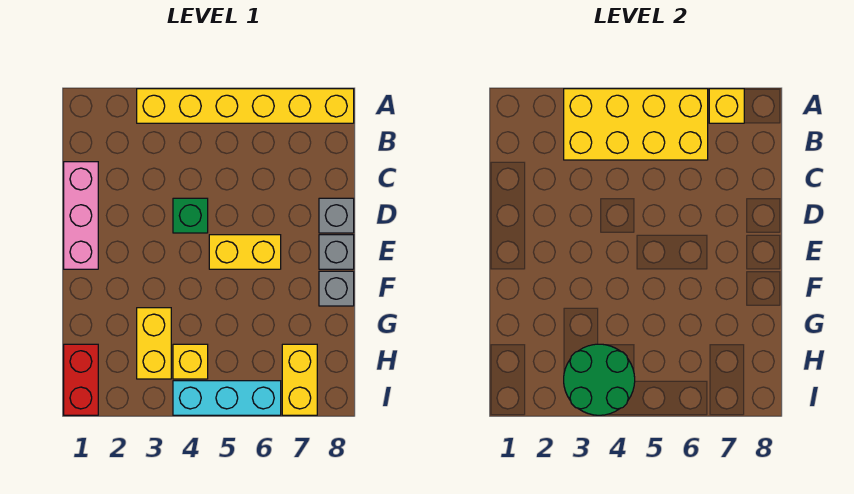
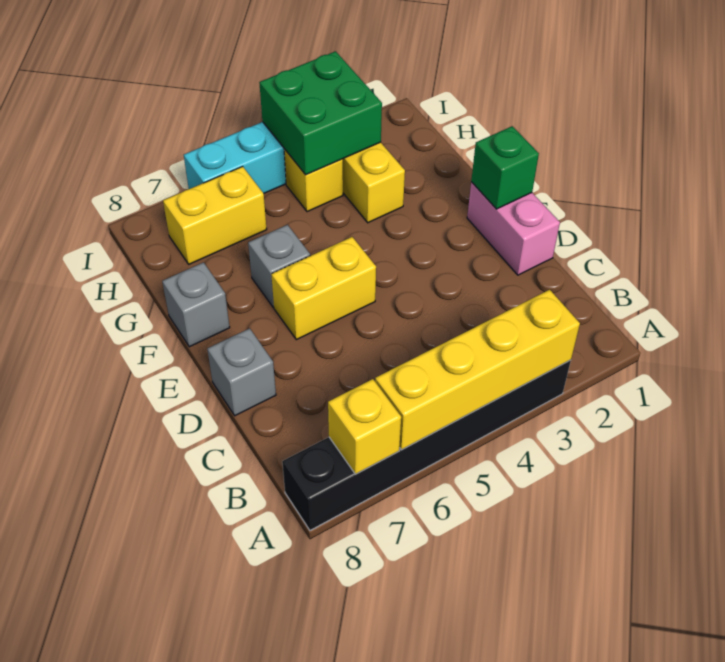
yellow 1x6 brick [137,89,354,123] -> black 1x6 brick [282,360,571,530]
yellow 2x4 brick [564,89,708,160] -> yellow 1x4 brick [375,290,580,450]
pink 1x3 brick [64,162,98,269] -> pink 1x2 brick [467,182,560,275]
green 1x1 brick [173,198,208,233] -> green 1x1 brick moved to [471,126,539,209]
grey 1x1 brick [319,235,354,269] -> grey 1x1 brick moved to [248,225,310,307]
red 1x2 brick [64,344,98,415] -> none
green 2x2 round brick [564,344,635,415] -> green 2x2 brick [259,51,382,175]
yellow 1x2 brick [282,344,317,415] -> yellow 1x2 brick turned to [163,166,267,264]

